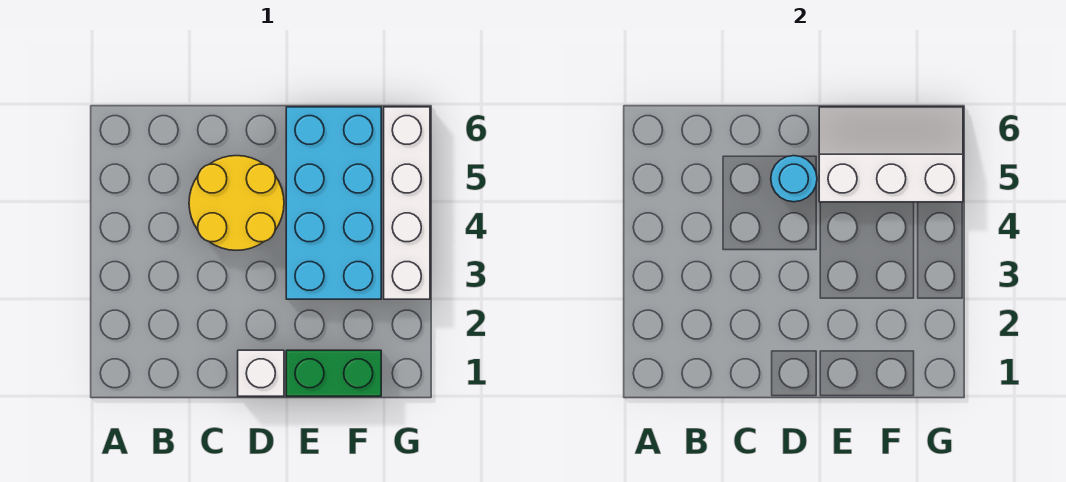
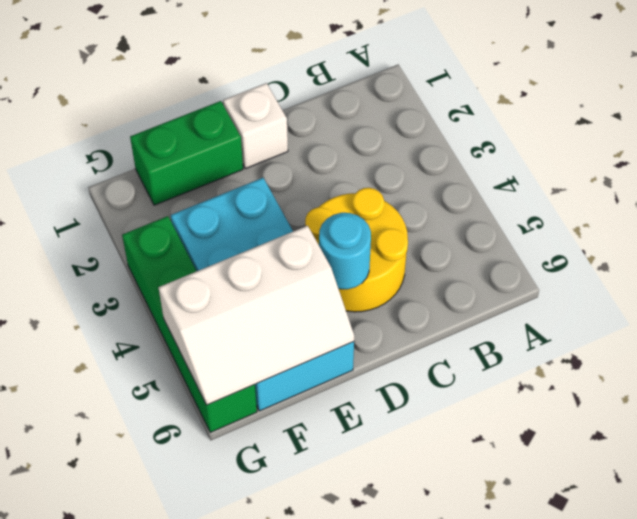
white 1x4 brick [384,107,430,299] -> green 1x4 brick [122,216,257,432]

